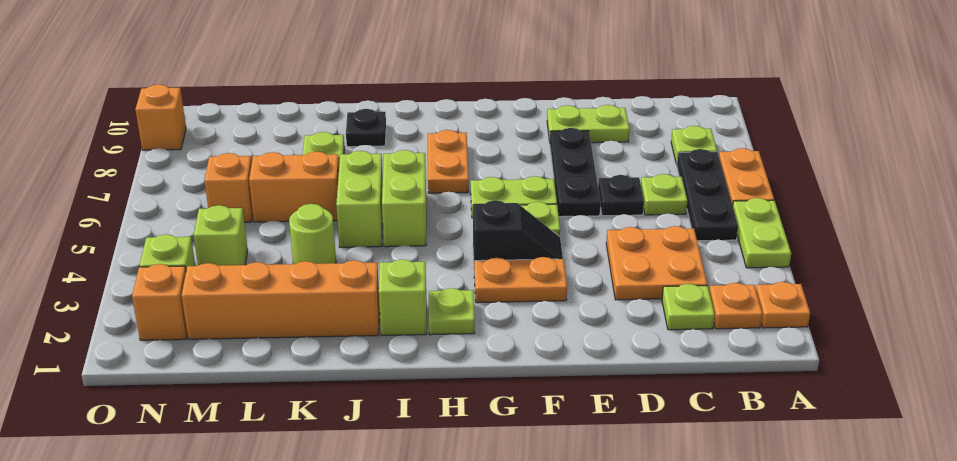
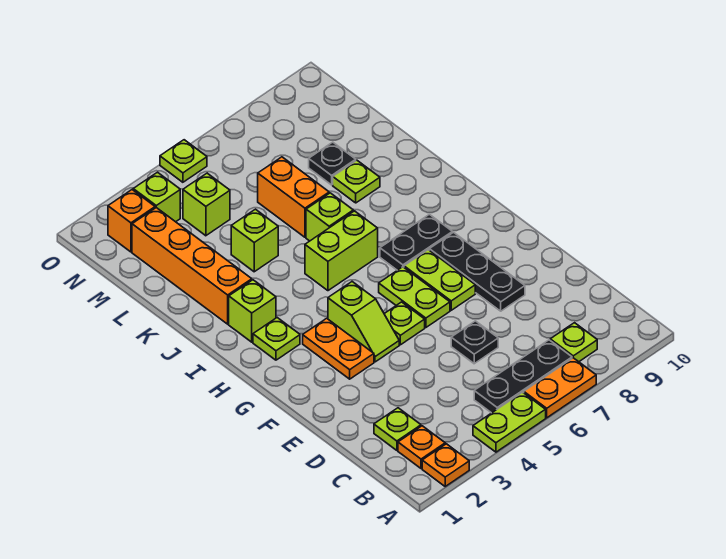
orange 2x2 plate [606,226,707,300] -> none
lime 1x1 plate [641,174,687,215] -> lime 1x1 plate moved to [160,140,207,182]
lime 1x2 plate [547,105,630,143] -> lime 1x2 plate moved to [404,250,475,310]
black 1x3 plate [550,128,601,217] -> black 1x3 plate turned to [429,232,525,311]
black 1x2 slope [473,200,563,261] -> lime 1x2 slope [328,282,399,362]
orange 1x2 plate [428,130,469,193] -> black 1x2 plate [380,214,452,270]
lime 1x2 brick [336,151,383,247] -> lime 1x1 brick [306,193,353,241]
black 1x1 plate [346,109,386,147] -> black 1x1 plate moved to [309,142,356,185]
lime 1x1 round brick [289,204,336,264] -> lime 1x1 brick [231,209,278,272]
orange 1x1 brick [205,153,253,222] -> none
orange 1x1 brick [135,84,186,150] -> none

